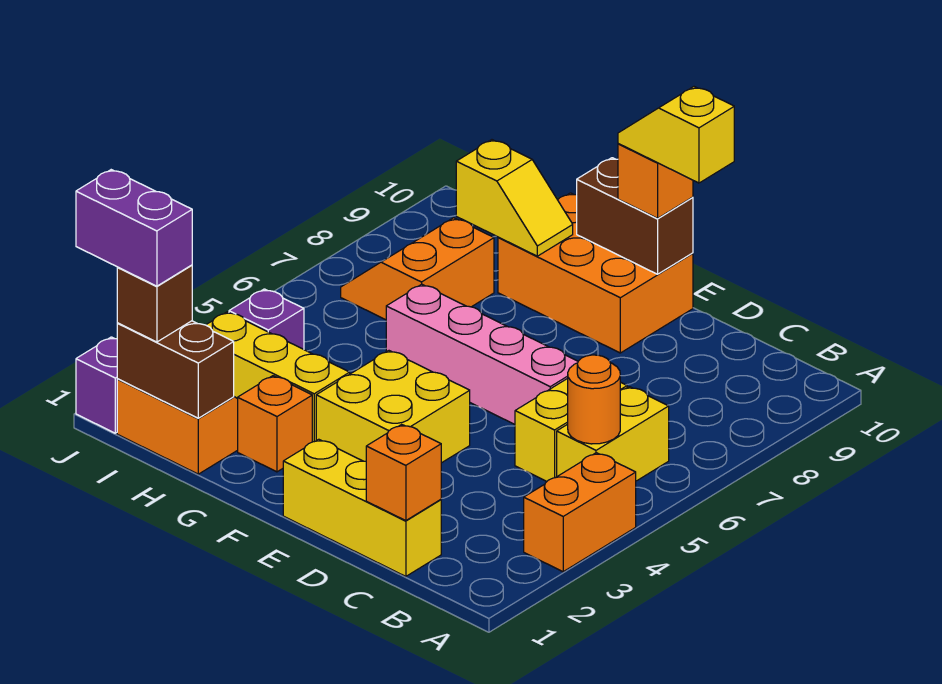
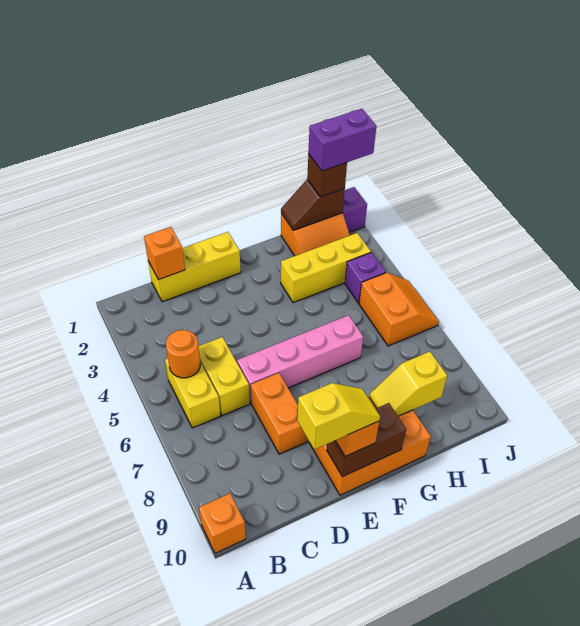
orange 1x2 brick [524,453,636,572] -> orange 1x2 brick moved to [251,373,307,454]
yellow 2x2 brick [316,351,470,463] -> none
orange 1x1 brick [238,376,312,472] -> orange 1x1 brick moved to [199,493,246,553]
brown 1x2 brick [117,321,234,418] -> brown 1x2 slope [281,180,345,230]
orange 2x2 slope [341,218,494,320] -> orange 2x2 slope moved to [359,273,439,346]

